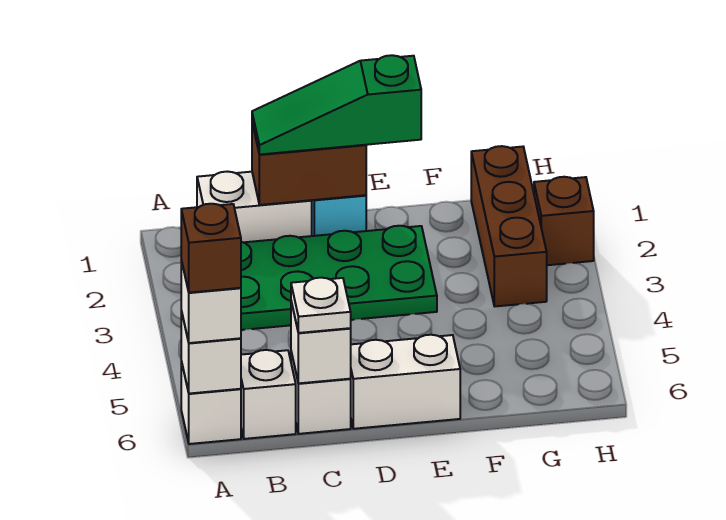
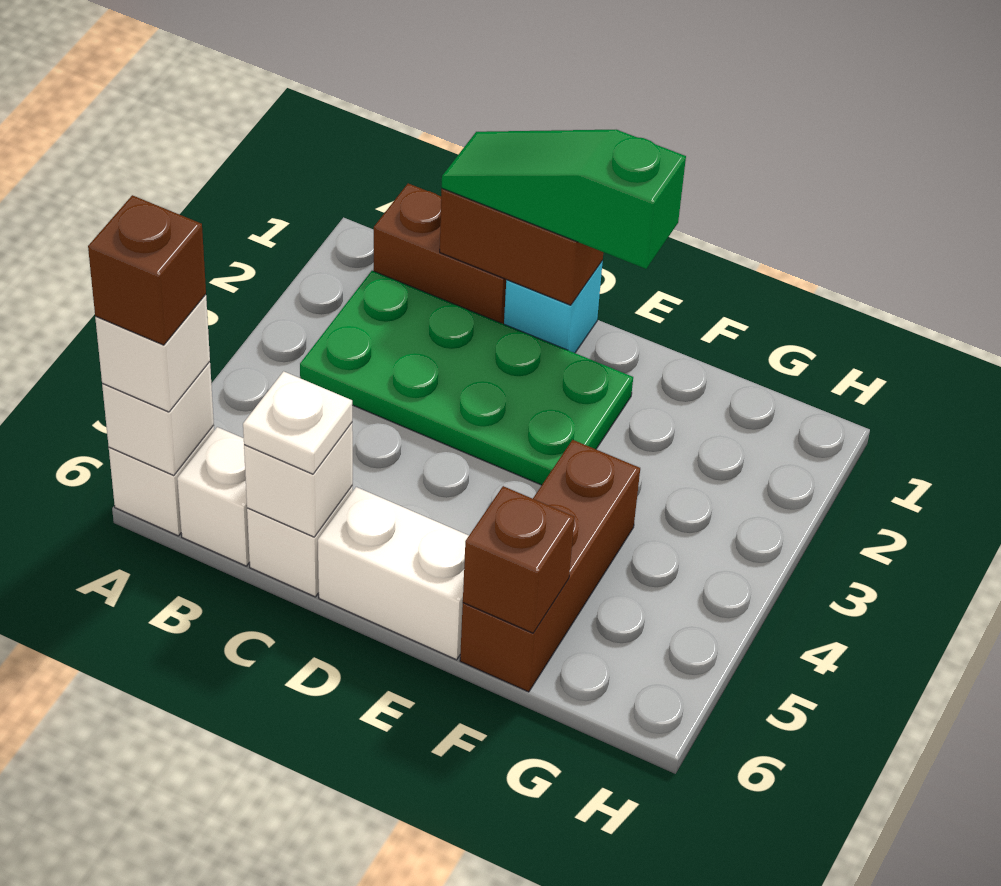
white 1x2 brick [197,172,312,242] -> brown 1x2 brick [374,183,506,324]
brown 1x3 brick [471,146,547,306] -> brown 1x3 brick moved to [460,440,640,692]
brown 1x1 brick [534,177,594,265] -> brown 1x1 brick moved to [463,486,574,633]

